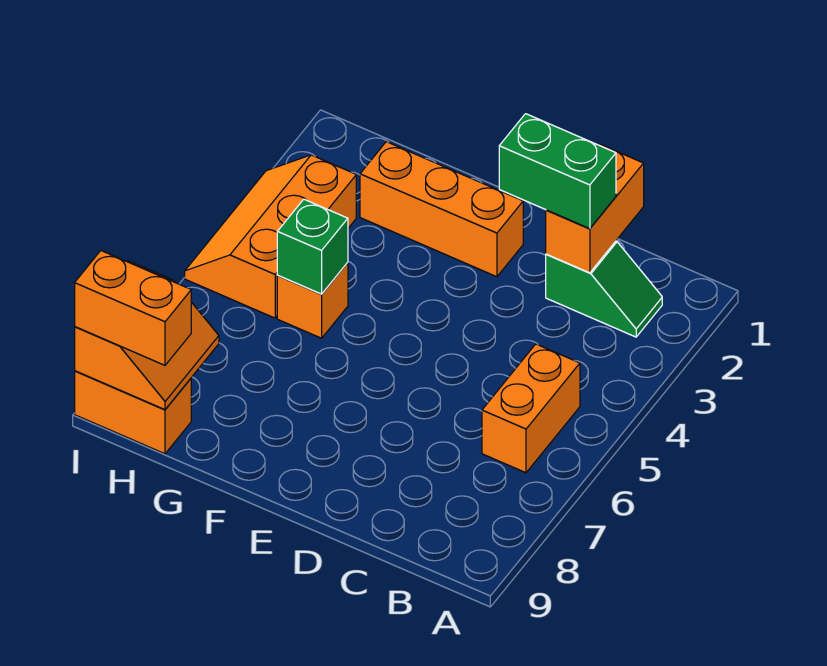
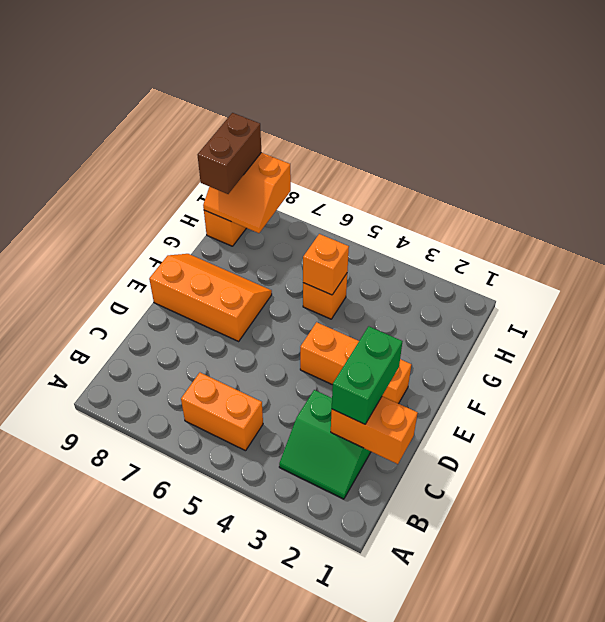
green 1x2 slope [546,241,662,337] -> green 2x2 slope [279,390,371,499]
orange 1x3 brick [360,142,523,277] -> orange 1x3 brick turned to [300,322,411,404]
green 1x1 brick [277,199,348,294] -> orange 1x1 brick [303,234,349,295]
orange 2x3 slope [185,155,356,318] -> orange 2x3 slope moved to [149,254,272,341]
orange 1x2 brick [75,251,191,365] -> brown 1x2 brick [198,113,261,194]

